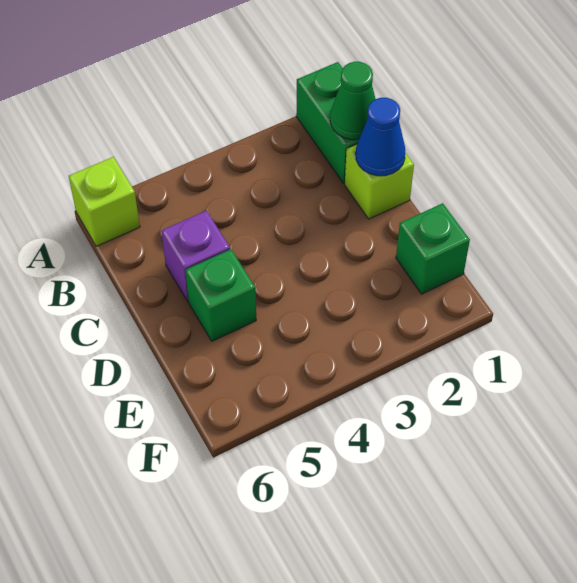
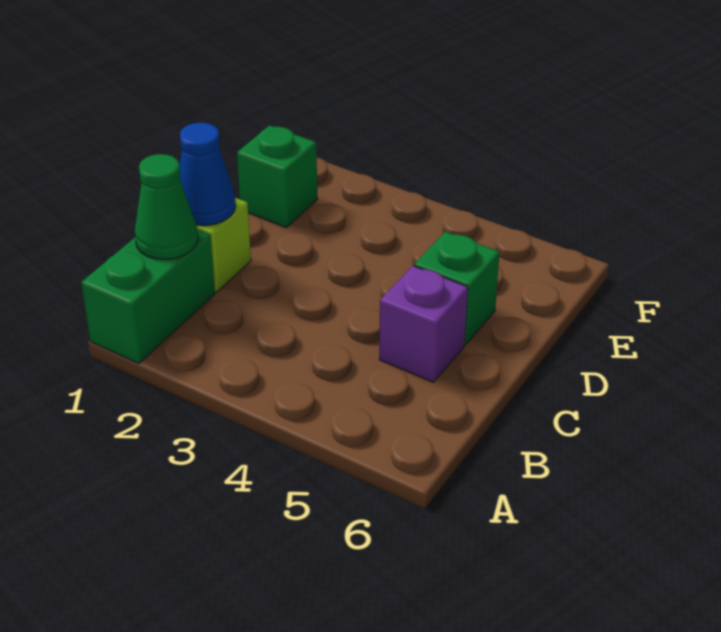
lime 1x1 brick [69,157,140,246] -> none

